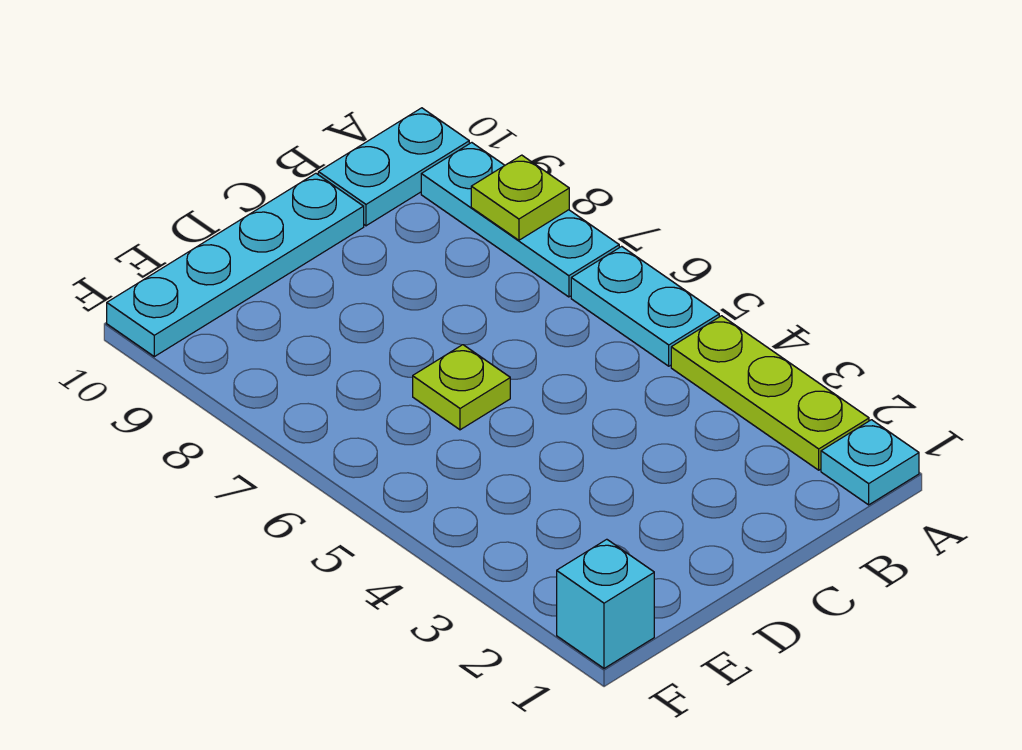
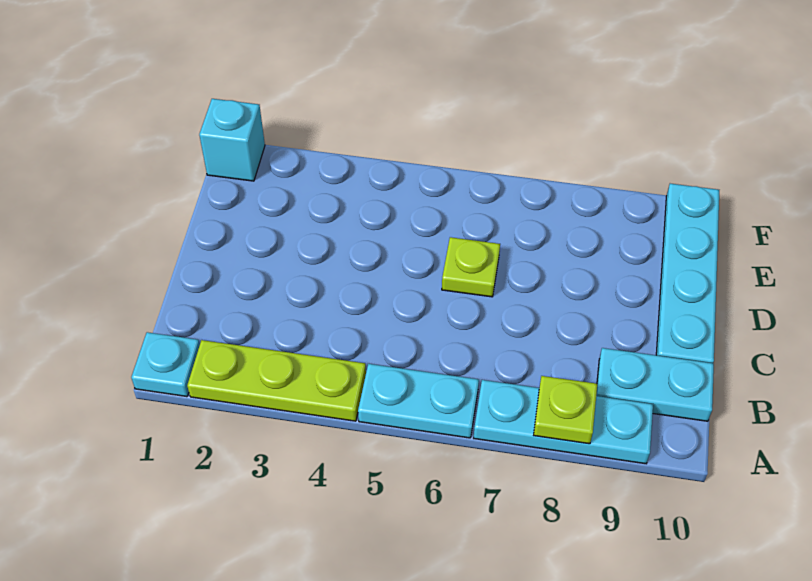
cyan 1x2 plate [318,108,469,226] -> cyan 1x2 plate turned to [596,348,714,421]

